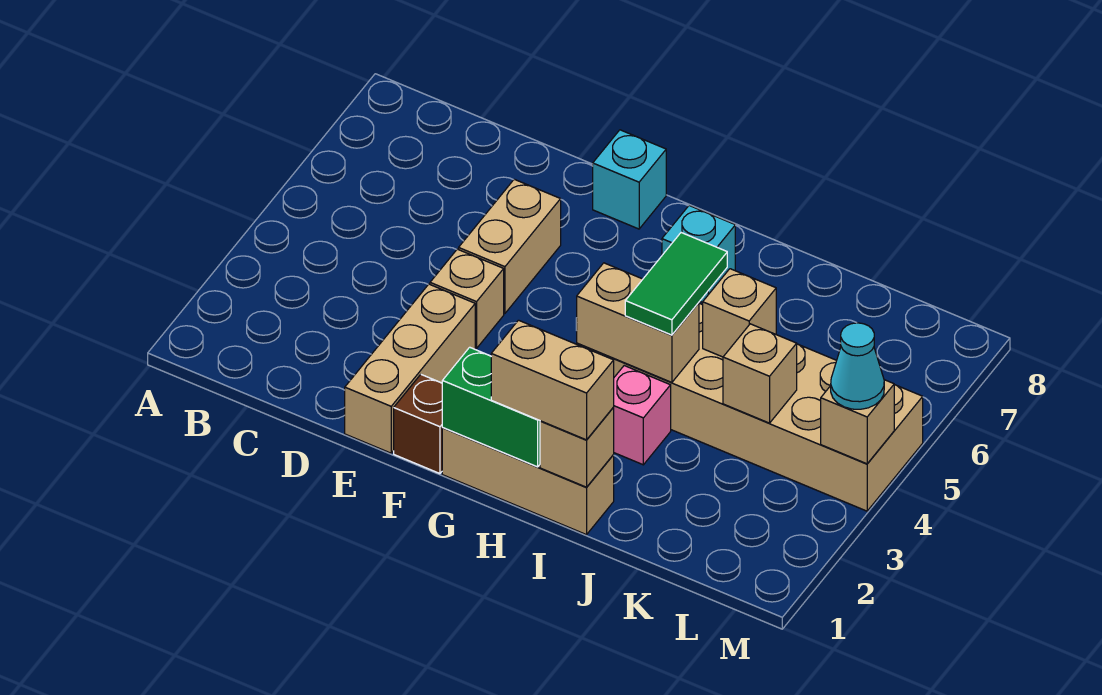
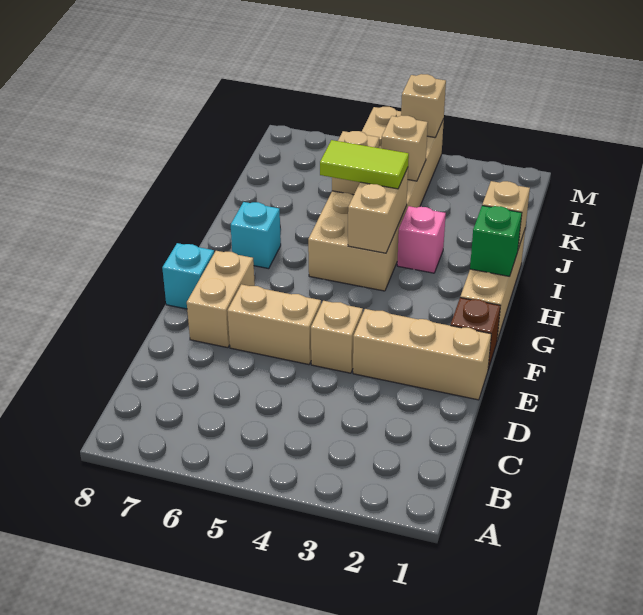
green 1x2 brick [442,347,540,467] -> green 1x1 brick [470,206,522,276]
tan 1x2 brick [491,320,614,440] -> tan 1x2 brick moved to [187,251,255,348]
green 1x2 tile [625,233,727,335] -> lime 1x2 tile [320,140,409,189]
cyan 1x1 cone [831,323,884,409] -> none

